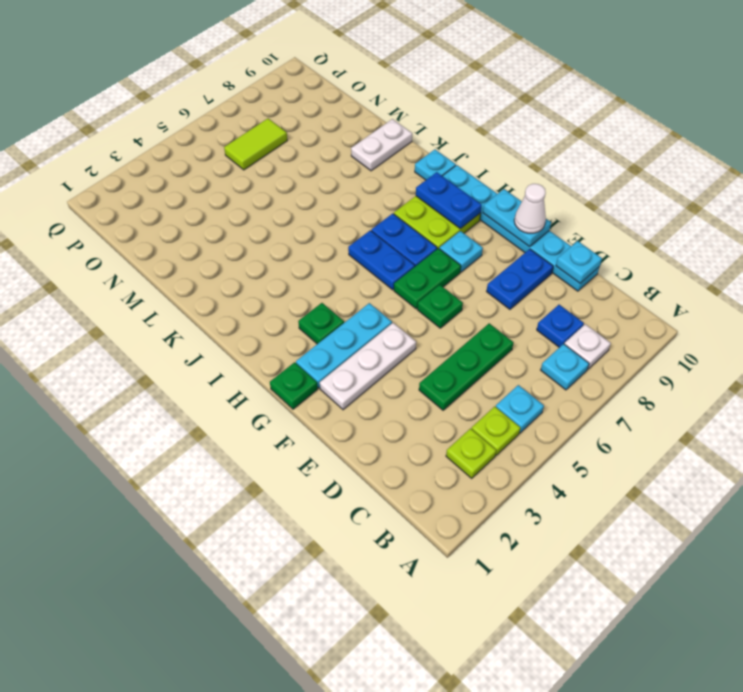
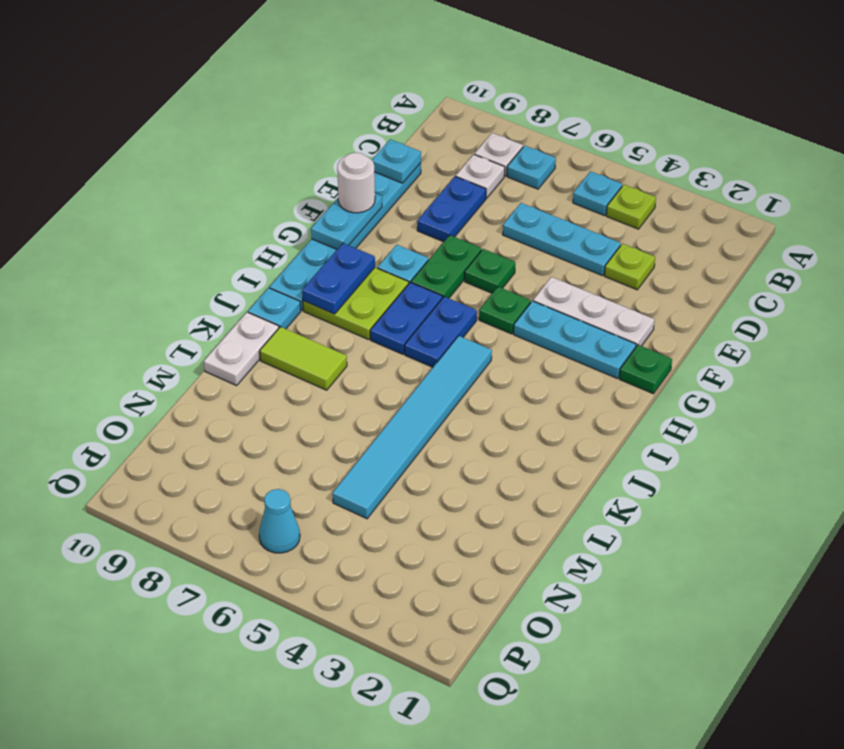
lime 1x1 plate [446,428,496,478] -> lime 1x1 plate moved to [605,244,655,290]
blue 1x1 plate [537,305,584,347] -> white 1x1 plate [456,154,505,198]
green 1x3 plate [419,323,513,410] -> cyan 1x3 plate [503,203,621,276]
blue 1x2 plate [487,249,553,309] -> blue 1x2 plate turned to [417,176,486,242]
white 1x1 cone [514,184,546,233] -> white 1x1 round brick [337,153,375,213]
green 1x2 plate [394,248,461,309] -> green 1x2 plate turned to [411,235,482,298]
green 1x1 plate [298,303,344,344] -> green 1x1 plate moved to [479,287,531,334]
none -> cyan 1x6 tile [333,336,492,519]
white 1x2 plate [351,119,412,171] -> white 1x2 plate turned to [204,312,279,386]
lime 1x2 tile [224,118,287,170] -> lime 1x2 tile moved to [260,327,347,390]
none -> cyan 1x1 cone [259,489,300,553]

